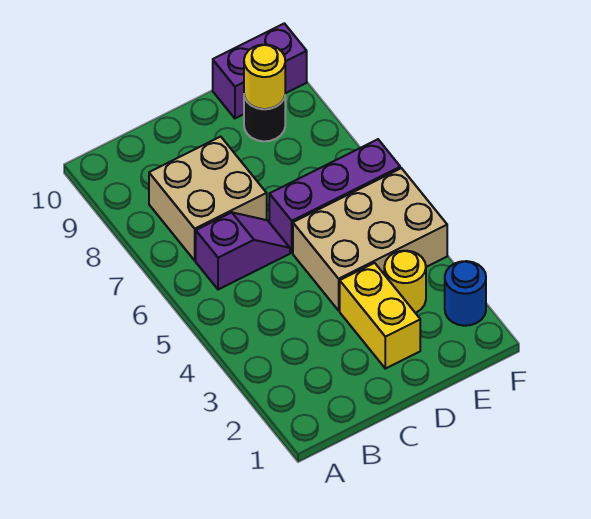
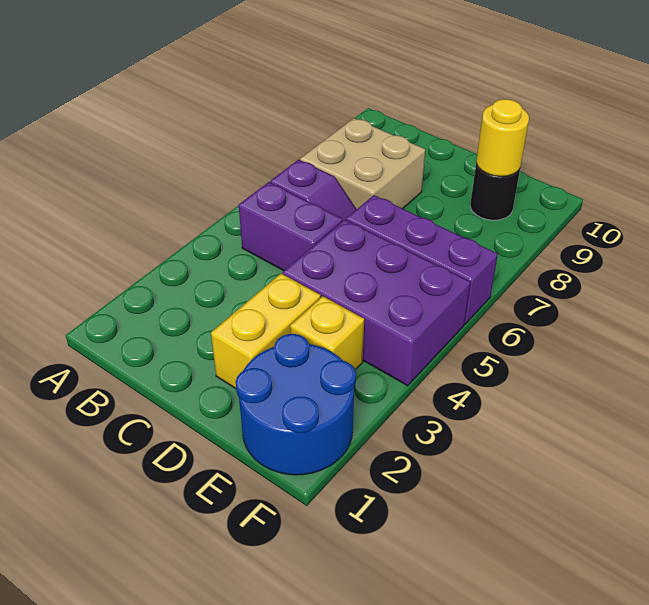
tan 2x3 brick [293,168,447,310] -> purple 2x3 brick [283,220,470,386]
yellow 1x1 round brick [384,251,426,313] -> yellow 1x1 brick [290,296,364,370]
purple 1x2 brick [213,23,307,118] -> purple 1x2 brick moved to [239,182,343,271]
blue 1x1 round brick [445,261,486,326] -> blue 2x2 round brick [236,334,356,475]

